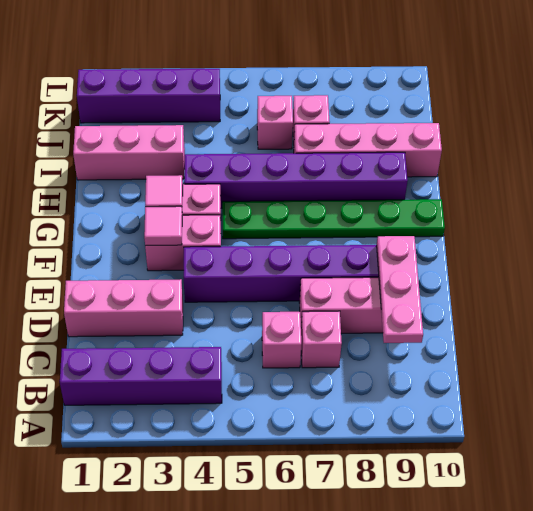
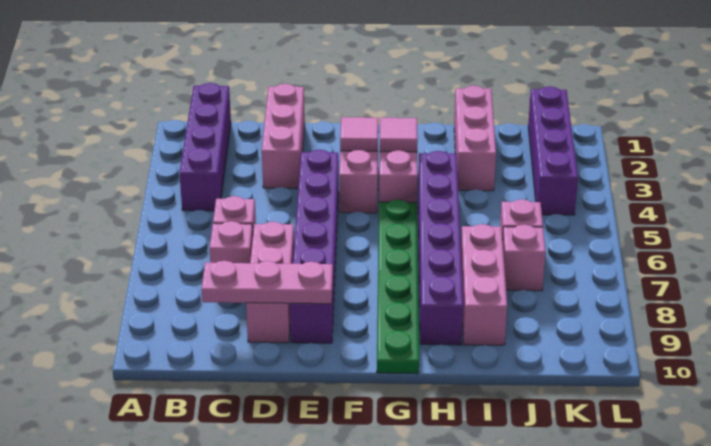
pink 1x4 brick [294,123,442,177] -> pink 1x3 brick [461,224,507,345]

